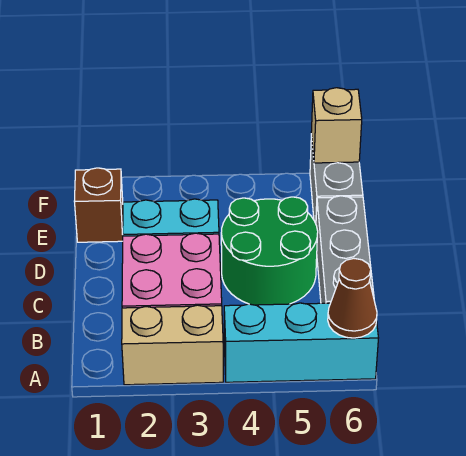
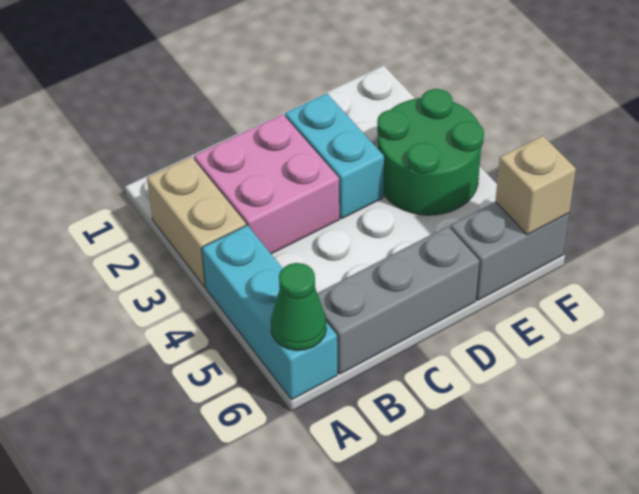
brown 1x1 cone [328,259,377,338] -> green 1x1 cone [271,263,326,350]
green 2x2 round brick [221,197,318,305] -> green 2x2 round brick moved to [377,89,484,215]
brown 1x1 brick [74,168,123,242] -> none

